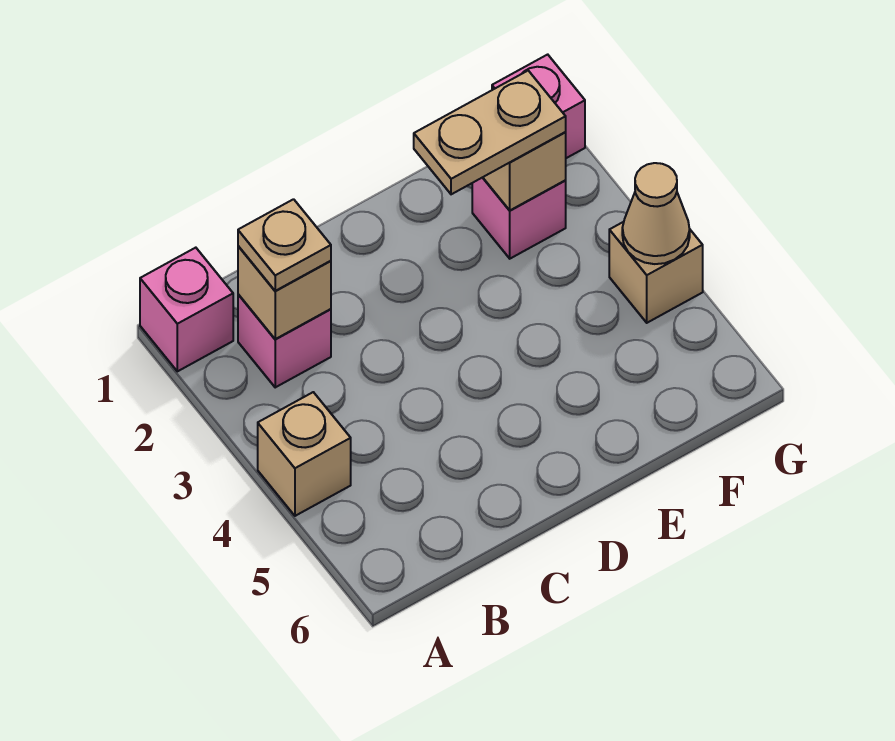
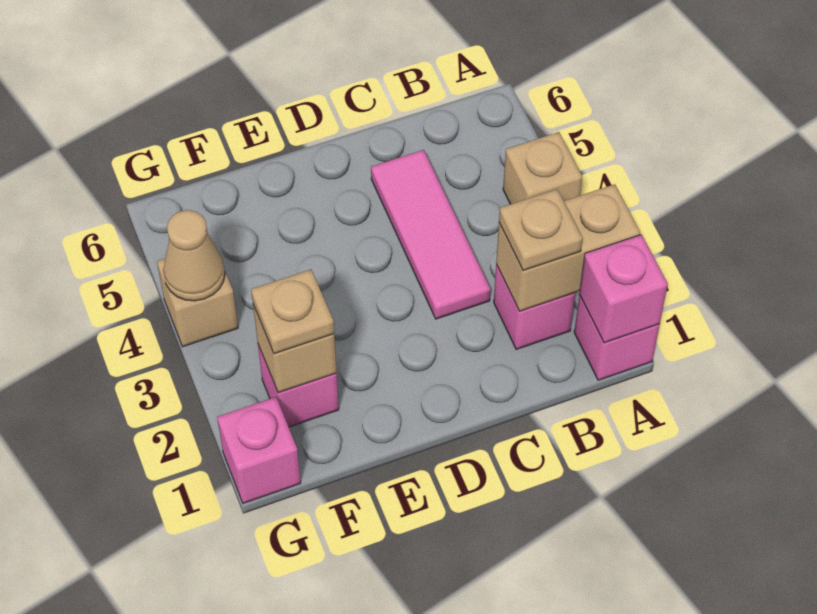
none -> pink 1x1 brick [579,235,668,343]
tan 1x1 brick [238,246,331,339] -> tan 1x2 brick [496,184,640,311]
none -> pink 1x3 tile [371,150,490,319]
tan 1x2 plate [414,71,566,194] -> tan 1x1 plate [251,270,334,354]

